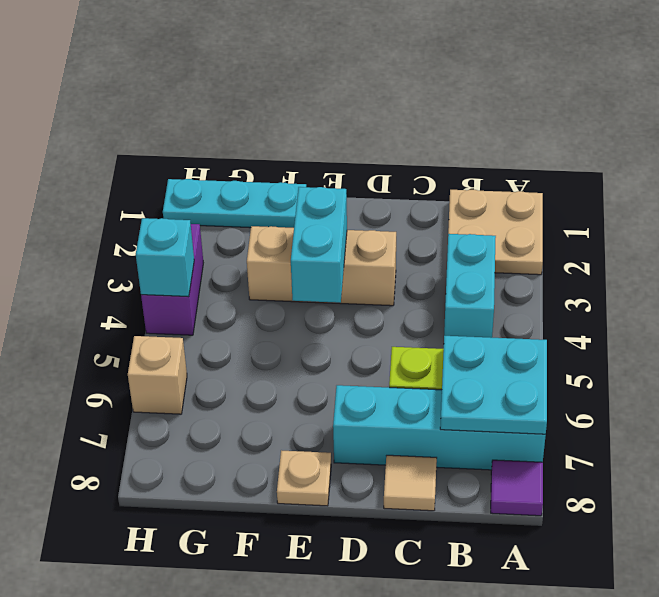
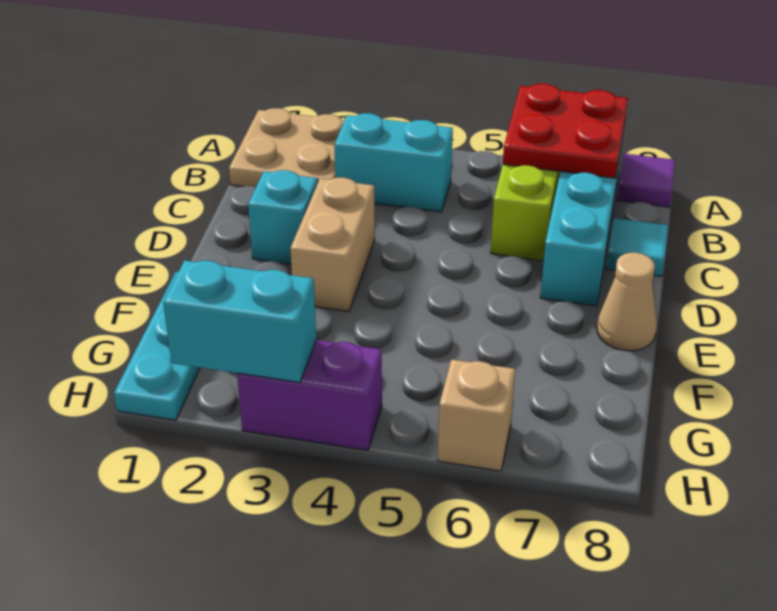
cyan 2x2 plate [440,336,547,434] -> red 2x2 plate [503,84,628,178]
tan 1x1 tile [384,455,437,511] -> cyan 1x1 tile [606,218,668,276]
tan 1x3 brick [247,226,396,306] -> tan 1x2 brick [290,178,375,312]
cyan 1x2 brick [291,187,347,303] -> cyan 1x2 brick moved to [163,260,316,382]
tan 1x1 plate [277,450,331,506] -> tan 1x1 cone [597,253,657,351]
cyan 1x1 brick [136,218,194,297] -> cyan 1x1 brick moved to [248,170,317,264]

